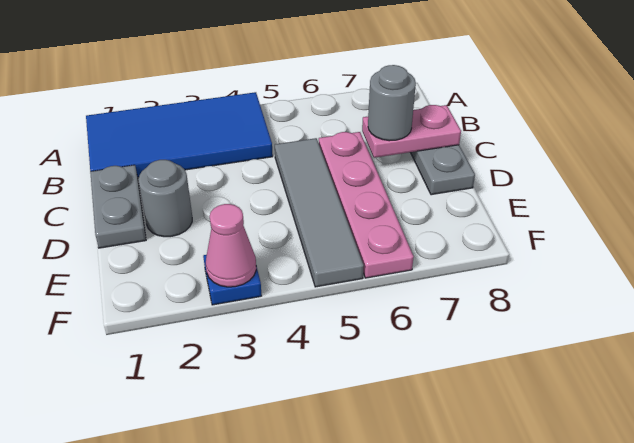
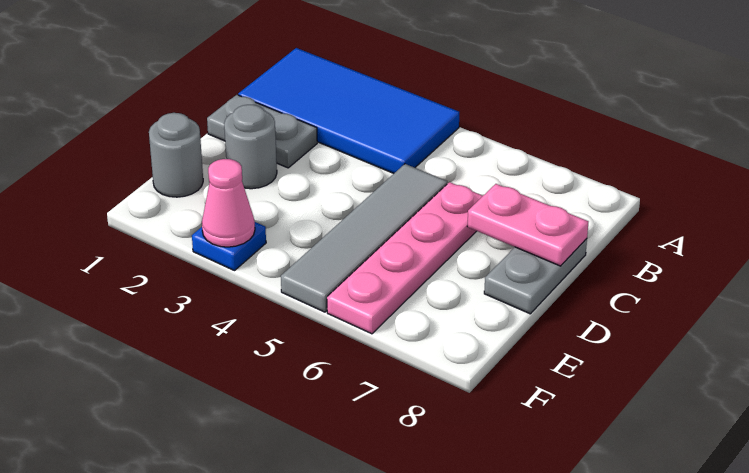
grey 1x2 plate [90,165,146,248] -> grey 1x2 plate turned to [207,95,317,168]
grey 1x1 round brick [368,65,416,141] -> grey 1x1 round brick moved to [149,113,203,197]

